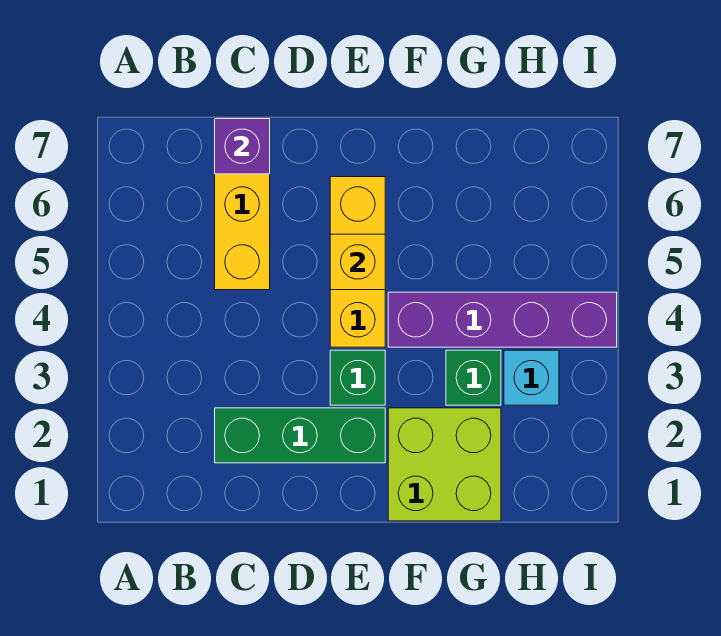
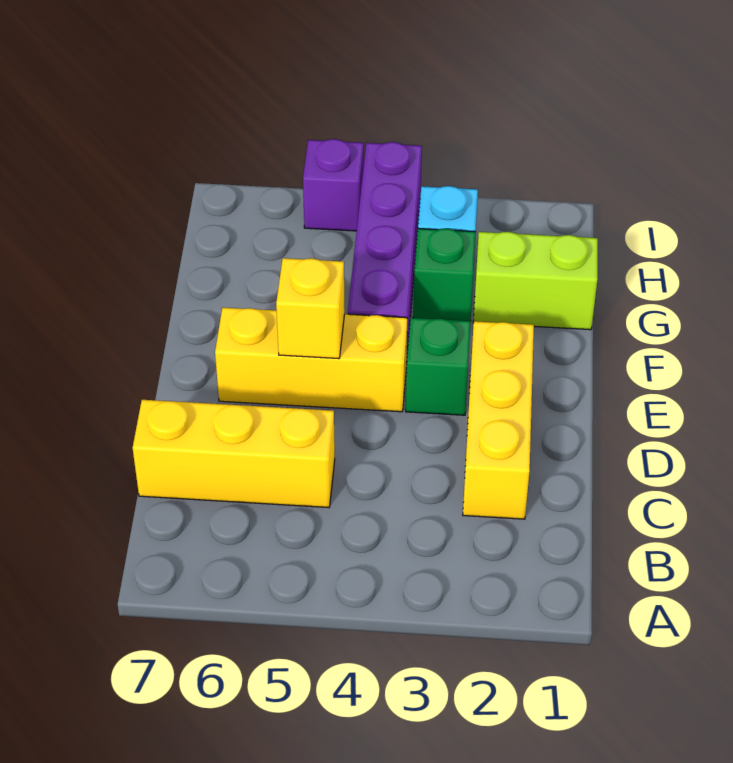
green 1x3 brick [215,408,385,463] -> yellow 1x3 brick [463,321,534,519]
purple 1x1 brick [215,119,270,174] -> purple 1x1 brick moved to [303,139,364,231]
lime 2x2 brick [388,408,501,521] -> lime 1x2 brick [473,232,598,330]

